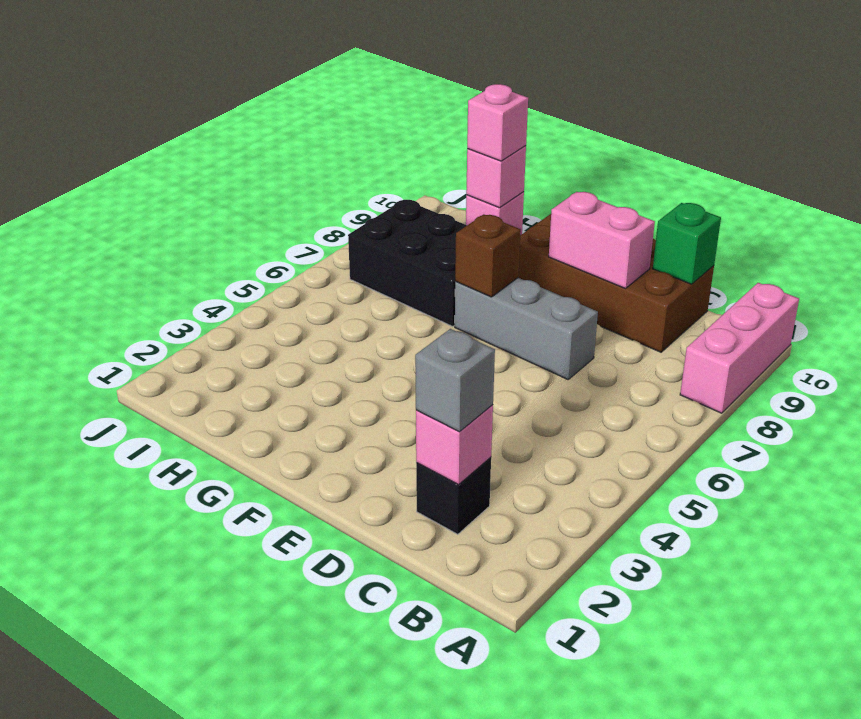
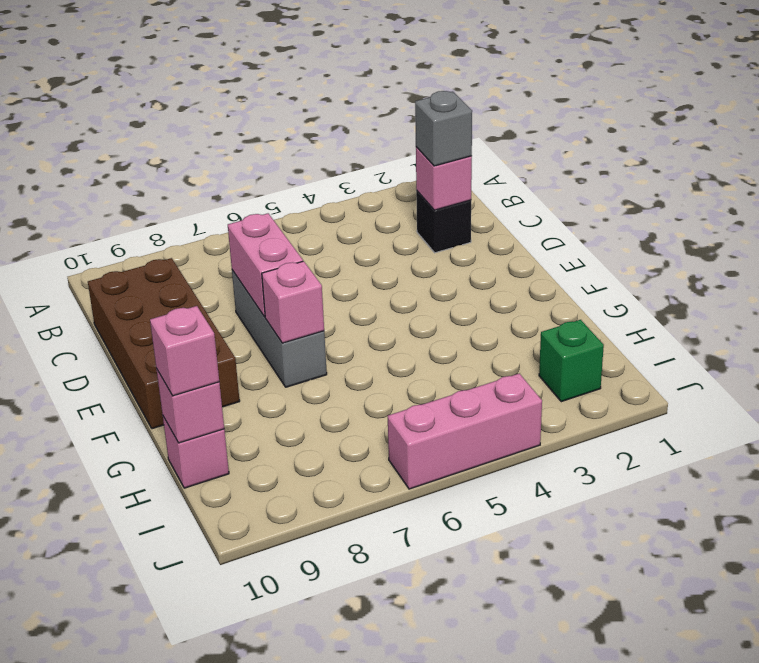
pink 1x3 brick [680,283,799,413] -> pink 1x3 brick moved to [388,373,542,489]
green 1x1 brick [653,203,721,284] -> green 1x1 brick moved to [539,320,604,402]
pink 1x2 brick [549,192,655,288] -> pink 1x2 brick moved to [228,213,303,317]
brown 1x1 brick [455,214,521,297] -> pink 1x1 brick [262,261,324,343]
black 2x3 brick [348,200,467,327] -> none

